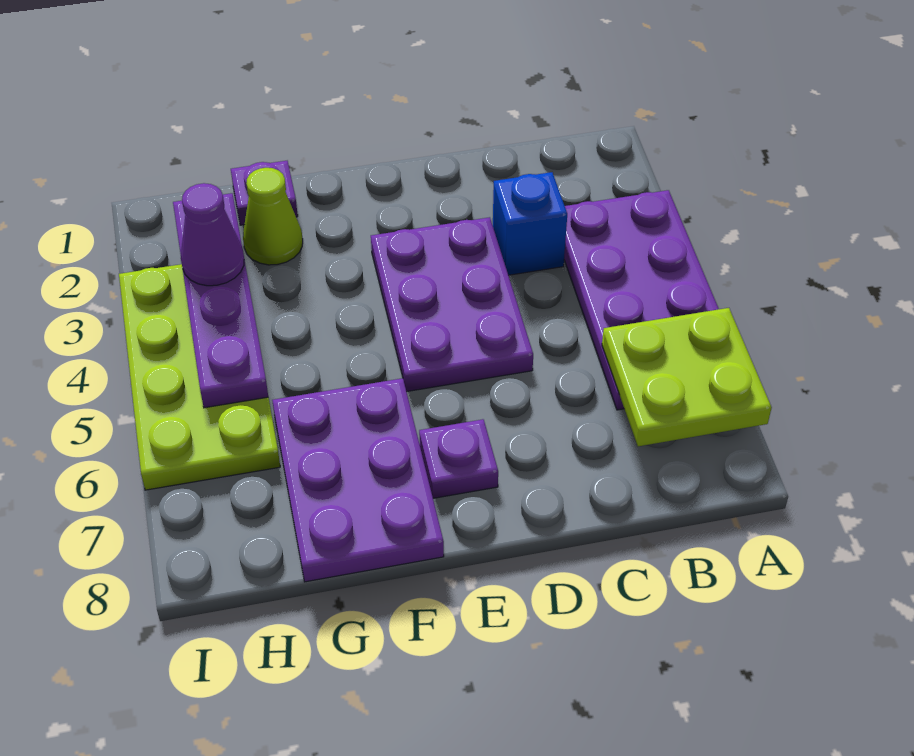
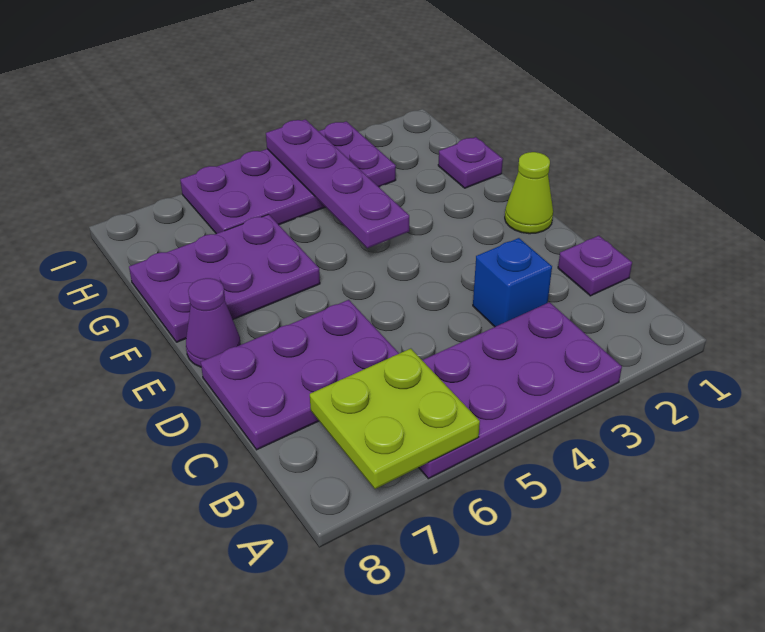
purple 2x3 plate [371,217,533,392] -> purple 2x3 plate moved to [201,300,399,450]
purple 1x1 plate [419,419,498,498] -> purple 1x1 plate moved to [558,236,632,296]
lime 1x1 cone [243,168,303,265] -> lime 1x1 cone moved to [505,152,553,234]
purple 1x4 plate [173,193,268,408] -> purple 1x4 plate turned to [266,119,409,248]
lime 2x4 plate [119,264,280,490] -> purple 2x4 plate [180,121,396,234]
purple 1x1 cone [181,183,244,286] -> purple 1x1 cone moved to [186,278,241,367]

